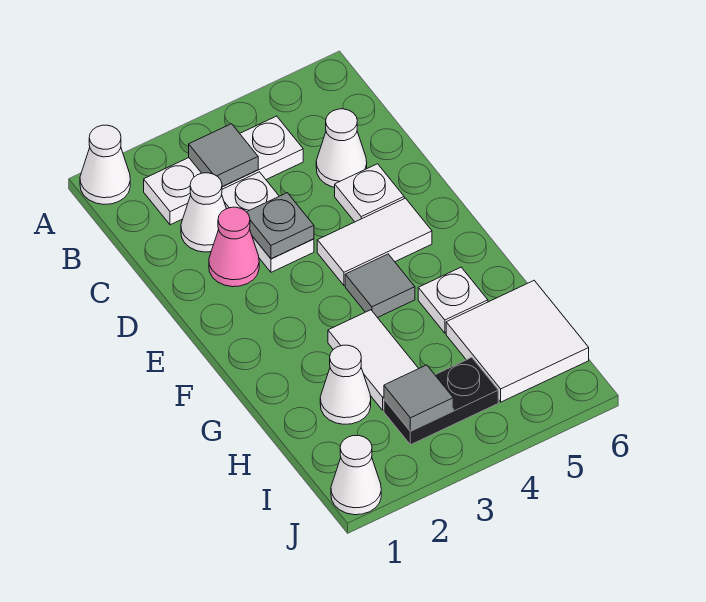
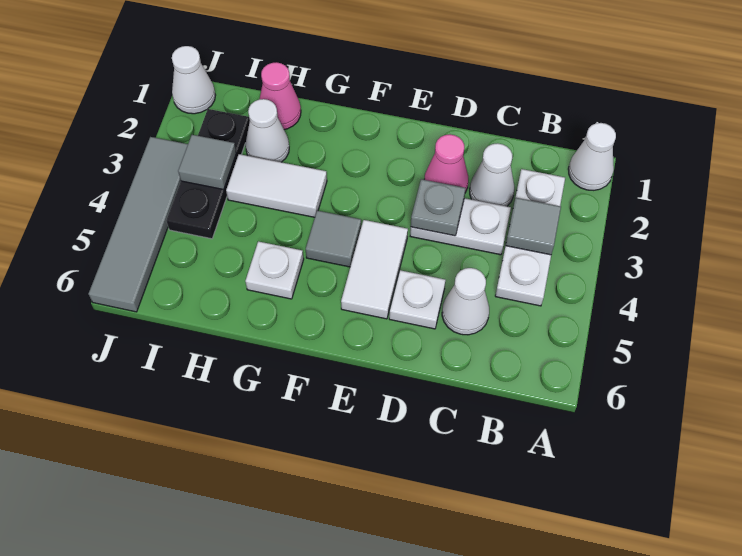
none -> pink 1x1 cone [260,62,301,130]
white 2x2 tile [446,281,589,402] -> none
black 1x2 plate [384,358,498,445] -> black 1x3 plate [167,109,250,239]
none -> grey 1x4 tile [88,137,188,312]

